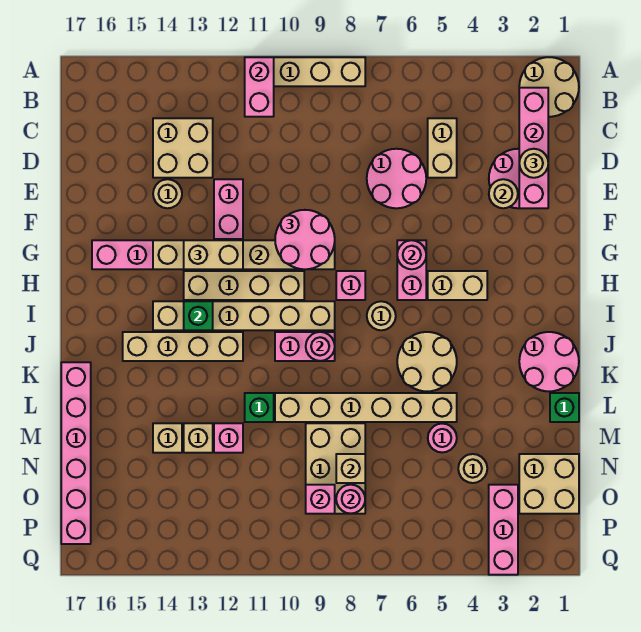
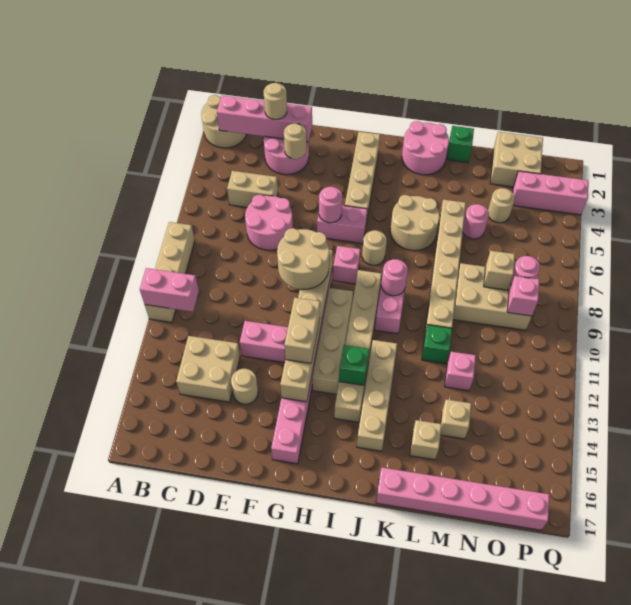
pink 2x2 round brick [275,210,335,269] -> tan 2x2 round brick [277,228,329,289]
tan 1x2 brick [428,271,487,300] -> tan 1x4 brick [345,132,380,222]
tan 1x1 brick [184,423,213,453] -> tan 1x1 brick moved to [410,420,442,460]

